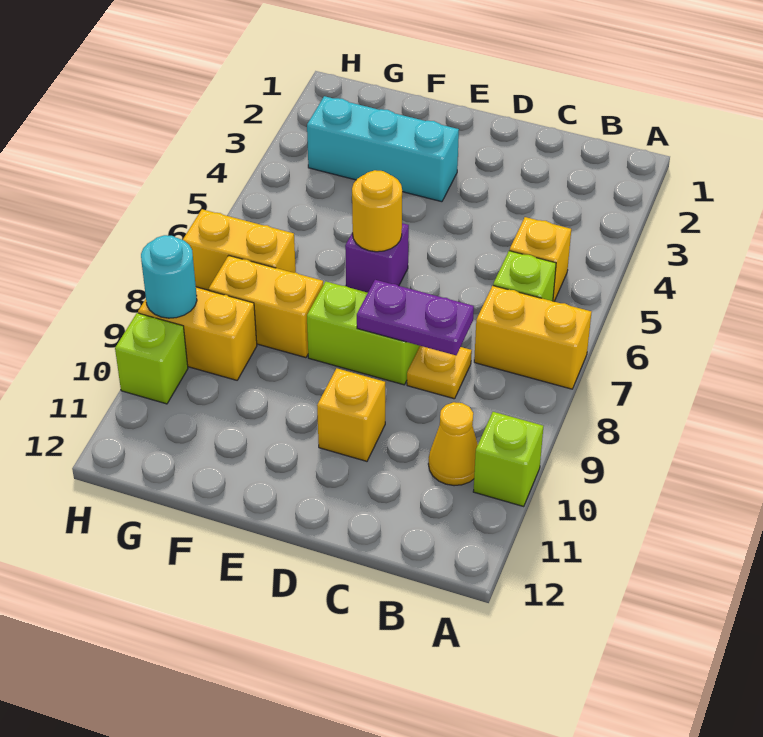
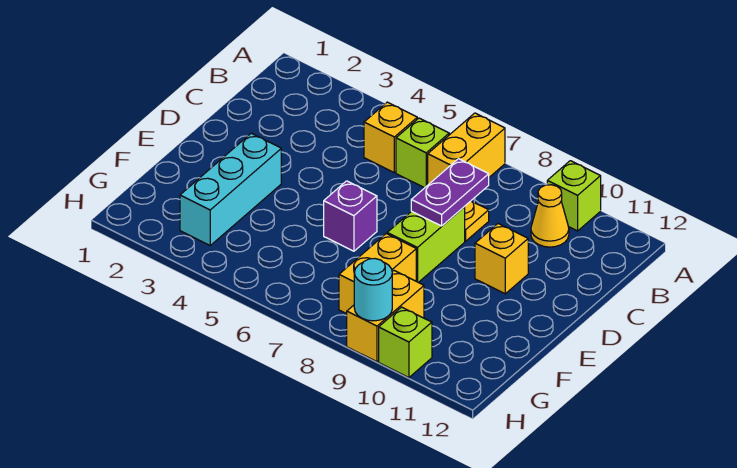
yellow 1x1 round brick [352,170,402,252] -> none
yellow 1x2 brick [183,209,296,290] -> none

